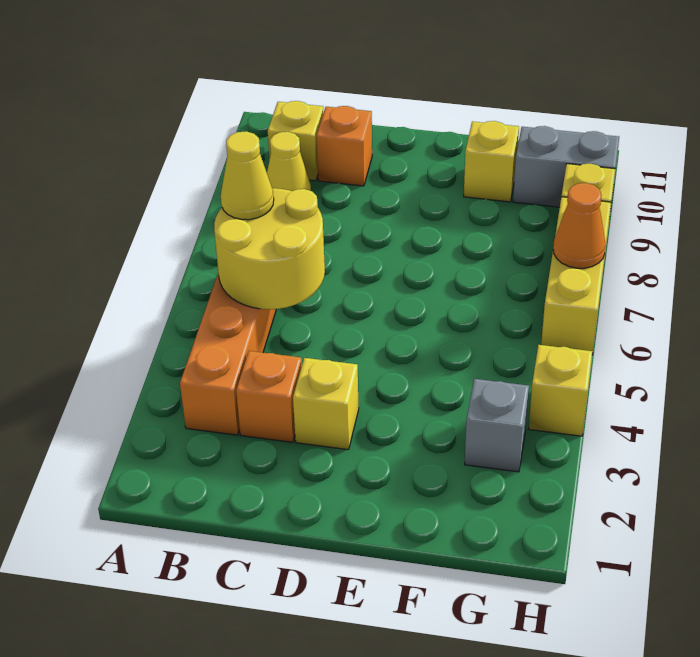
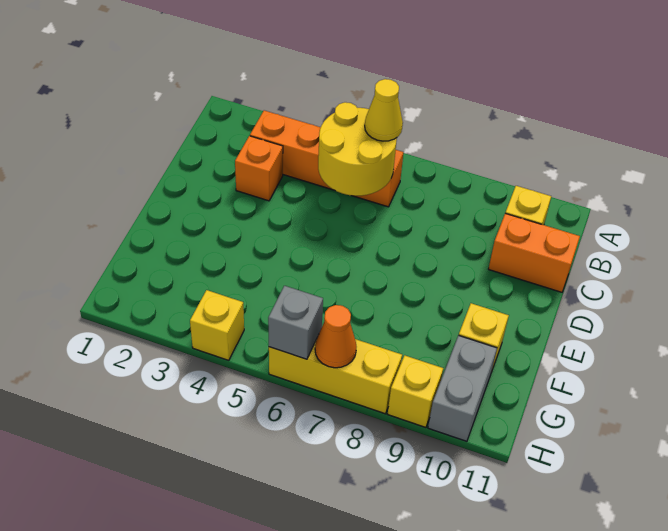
yellow 1x1 cone [267,132,311,191] -> none
orange 1x1 brick [316,106,372,186] -> orange 1x2 brick [489,213,580,292]
yellow 1x1 brick [293,358,359,450] -> none
grey 1x1 brick [465,379,529,472] -> grey 1x1 brick moved to [268,286,323,359]

